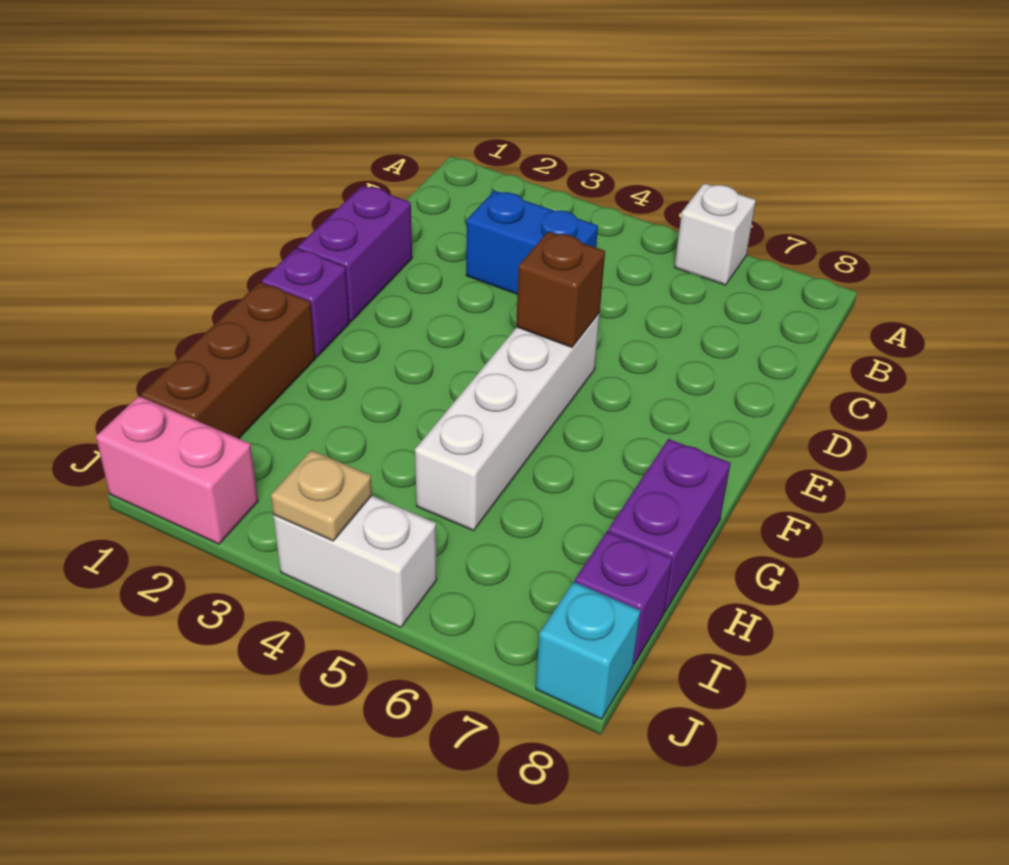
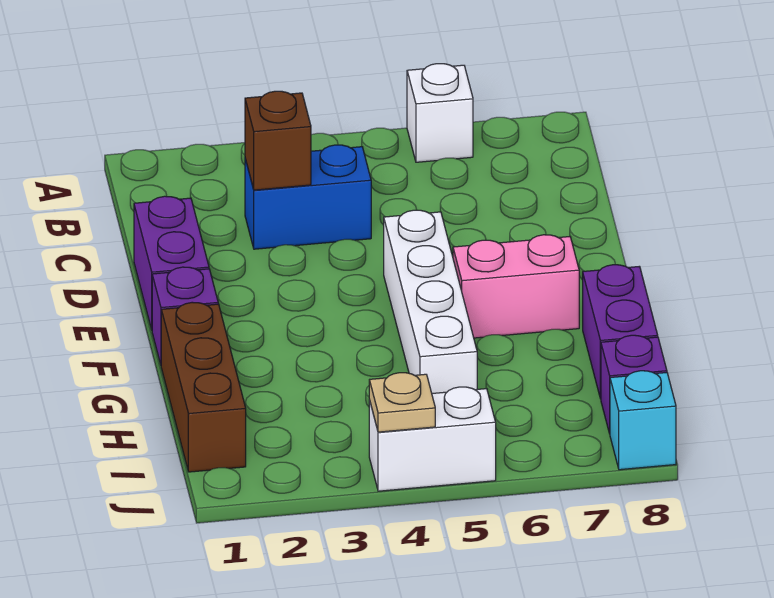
brown 1x1 brick [516,231,605,347] -> brown 1x1 brick moved to [245,91,311,190]
pink 1x2 brick [96,396,258,544] -> pink 1x2 brick moved to [453,235,579,338]

